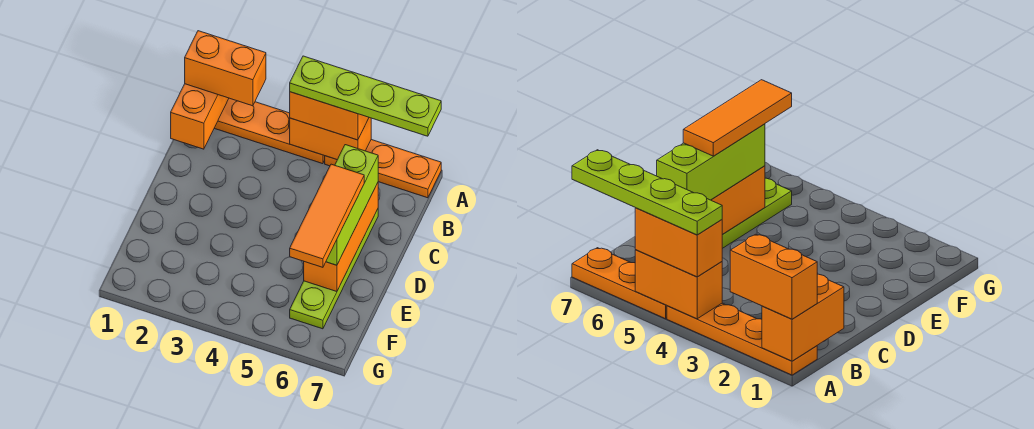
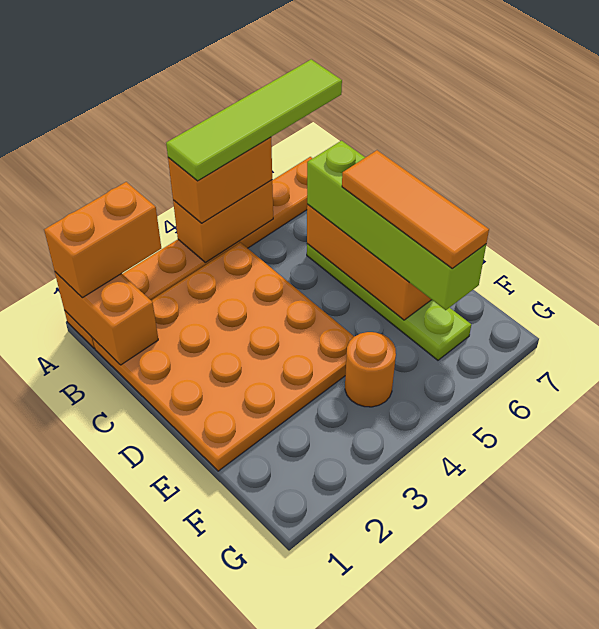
lime 1x4 plate [290,56,441,136] -> lime 1x4 tile [166,59,342,181]
none -> orange 4x4 plate [93,243,354,471]
lime 1x3 brick [326,145,378,265] -> lime 1x4 brick [307,141,486,310]
none -> orange 1x1 round brick [345,332,396,407]

